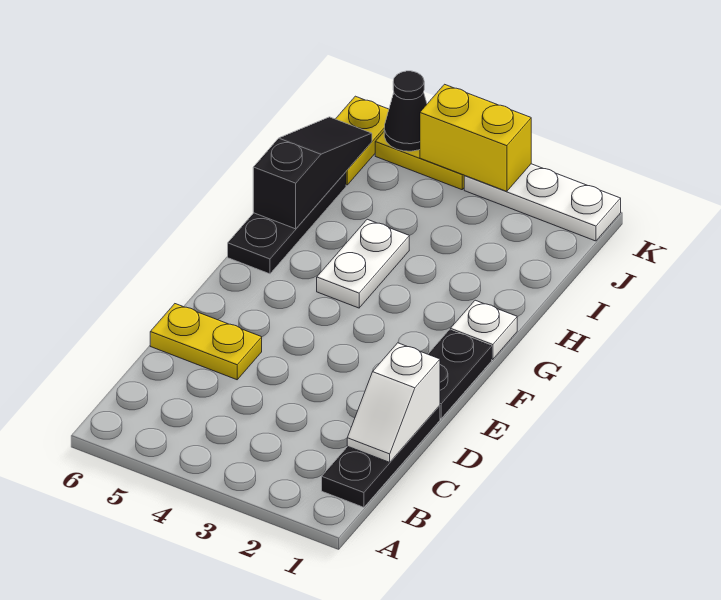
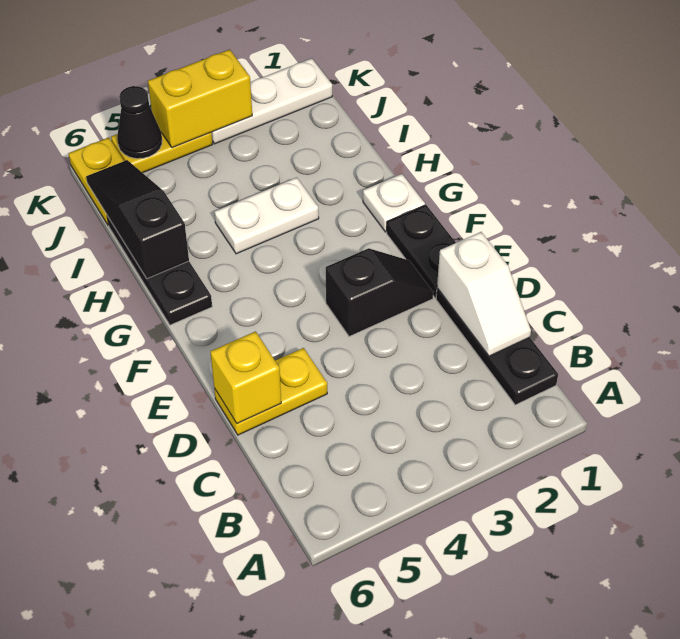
none -> yellow 1x1 brick [210,331,281,424]
none -> black 1x2 slope [326,248,433,337]
white 1x2 plate [317,219,409,308] -> white 1x2 plate turned to [215,177,319,254]

